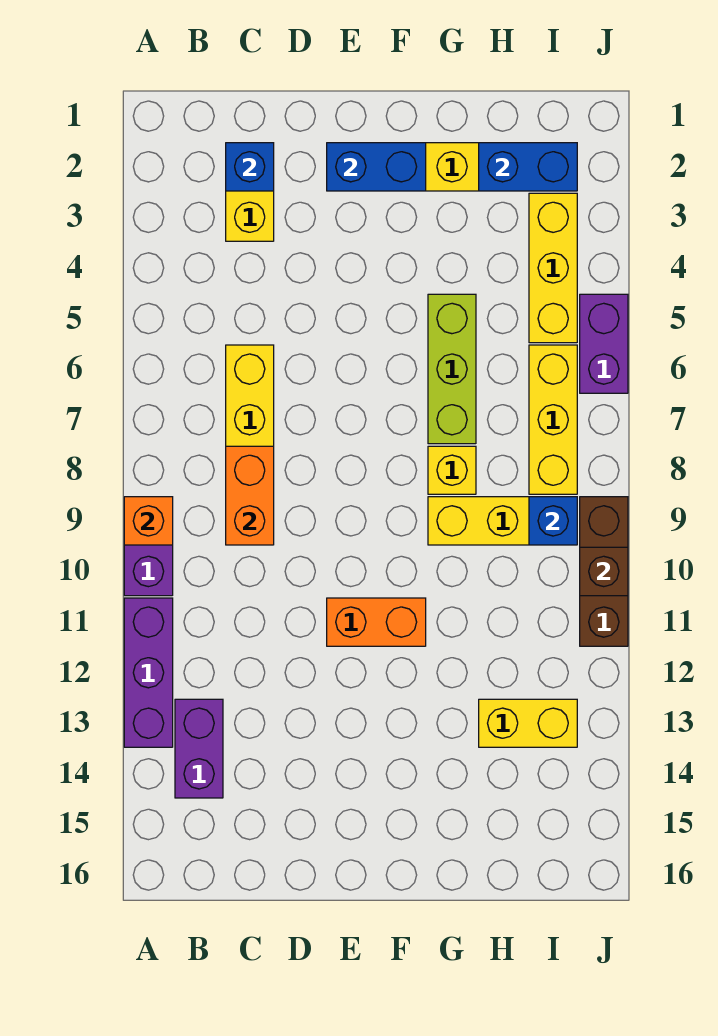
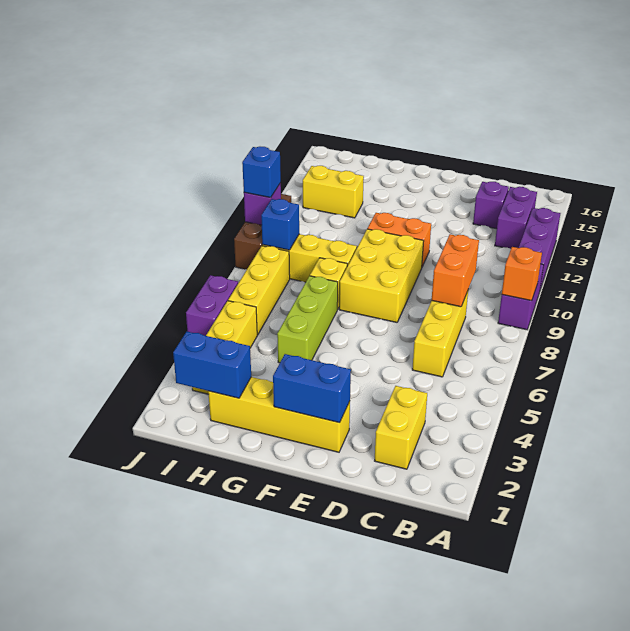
blue 1x1 brick [226,143,274,191] -> blue 1x1 brick moved to [242,147,281,198]
none -> purple 1x1 brick [473,182,509,229]
none -> yellow 2x3 brick [339,229,424,322]
brown 1x1 brick [580,547,628,596] -> purple 1x1 brick [244,183,281,225]

